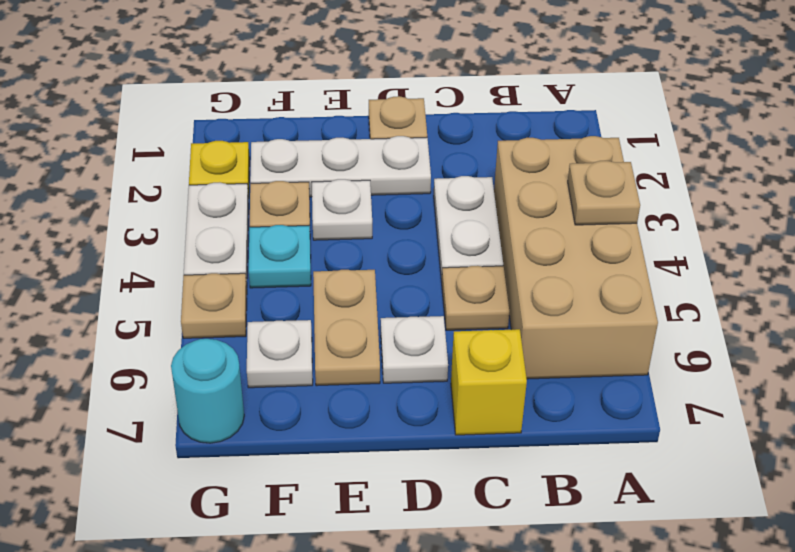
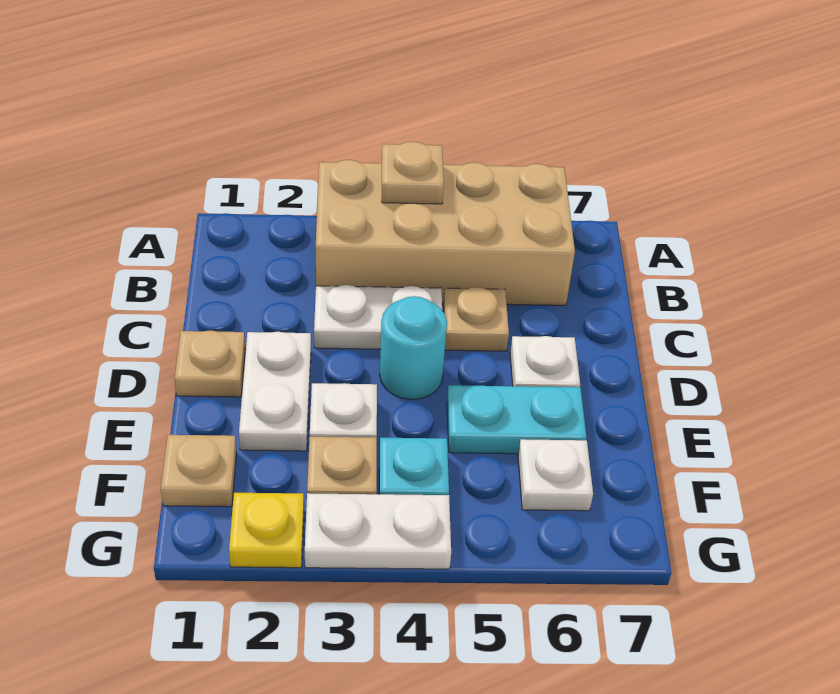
yellow 1x1 brick [451,329,527,435] -> none
white 1x3 plate [250,136,431,197] -> white 1x2 plate [239,332,311,451]
tan 1x2 plate [313,270,380,386] -> cyan 1x2 plate [447,385,587,454]
tan 1x1 plate [181,273,247,338] -> tan 1x1 plate moved to [161,435,237,507]
cyan 1x1 round brick [171,339,244,443] -> cyan 1x1 round brick moved to [380,296,447,399]

